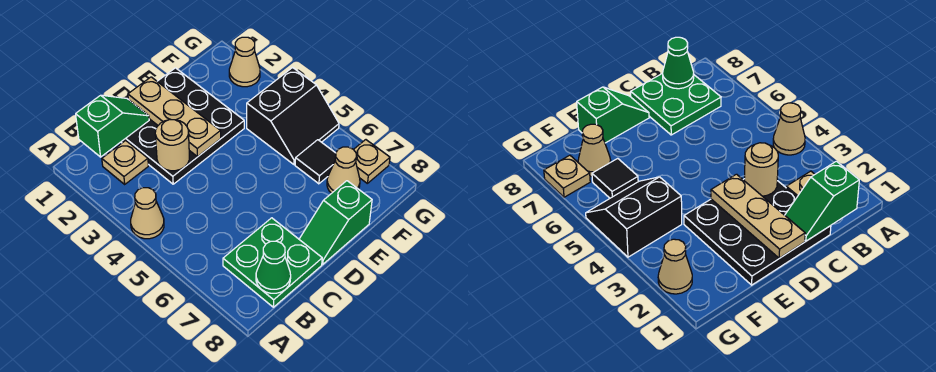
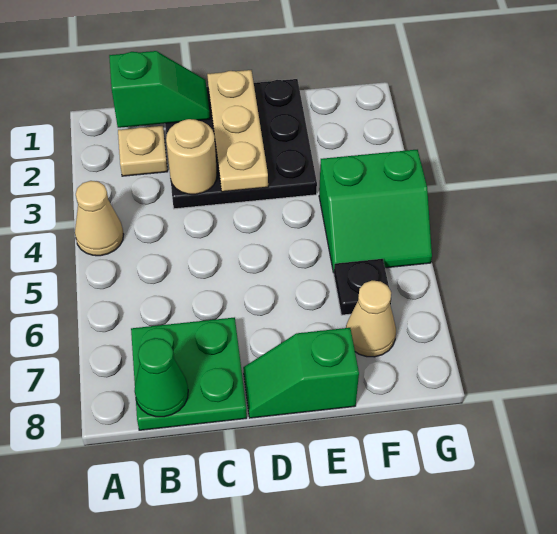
black 2x2 slope [247,68,339,164] -> green 2x2 slope [319,150,432,273]
black 1x1 tile [295,140,336,184] -> black 1x1 plate [334,259,392,315]
tan 1x1 cone [229,37,260,87] -> none
tan 1x1 plate [354,140,390,183] -> none

